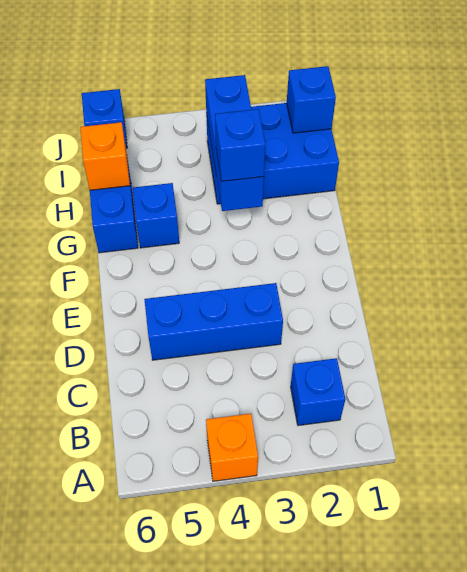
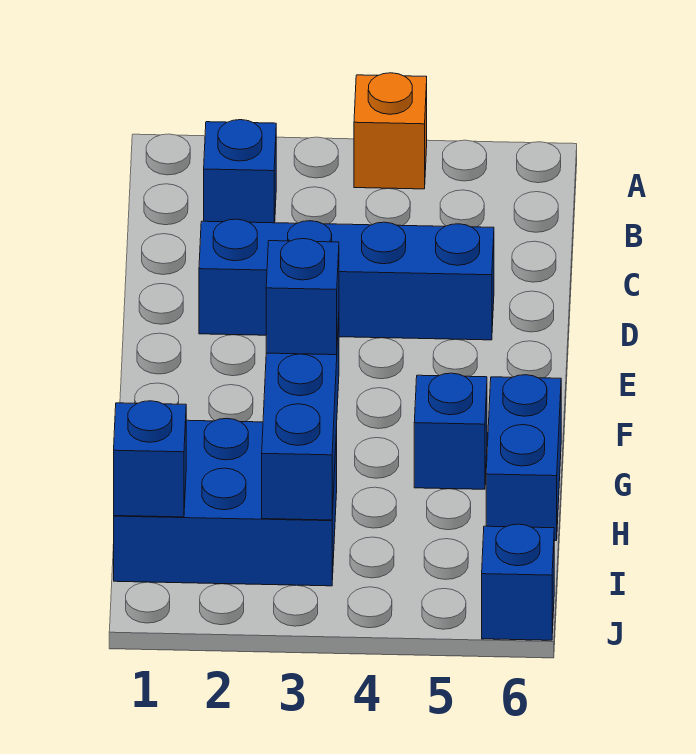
blue 1x3 brick [144,283,283,360] -> blue 1x4 brick [199,219,494,340]
orange 1x1 brick [80,122,130,190] -> none

